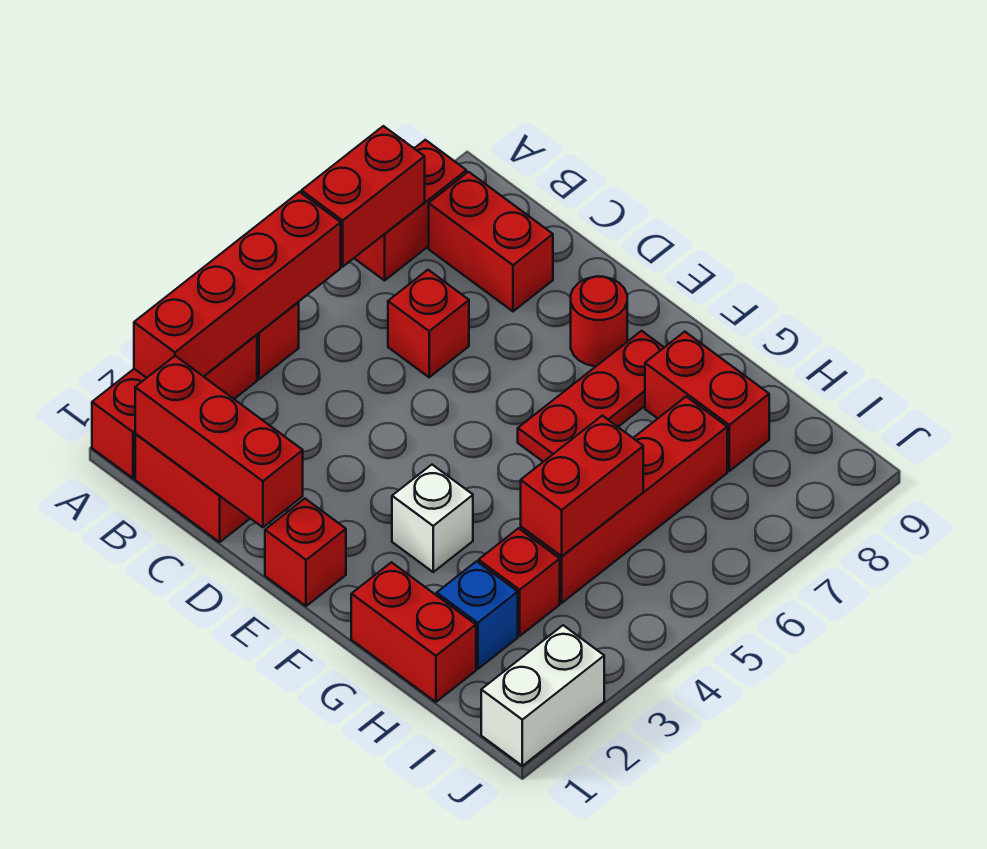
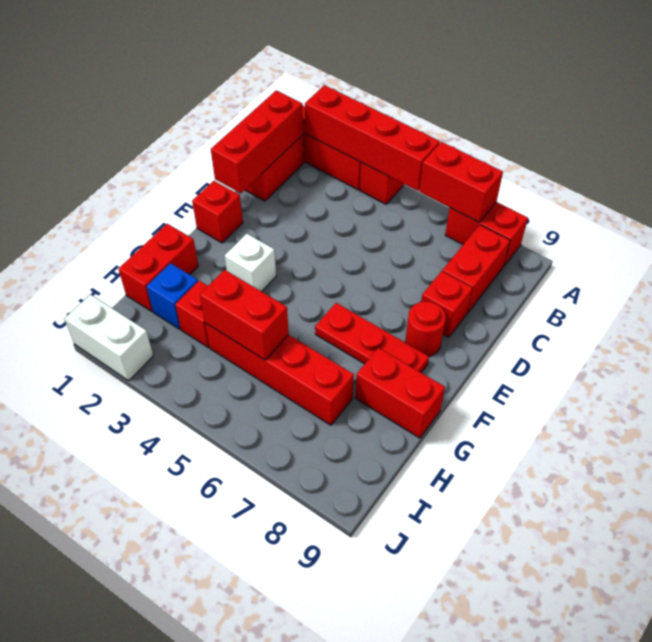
red 1x1 brick [388,270,469,377] -> red 1x1 brick moved to [421,271,473,337]
red 1x2 brick [645,332,769,471] -> red 1x2 brick turned to [355,348,445,438]

